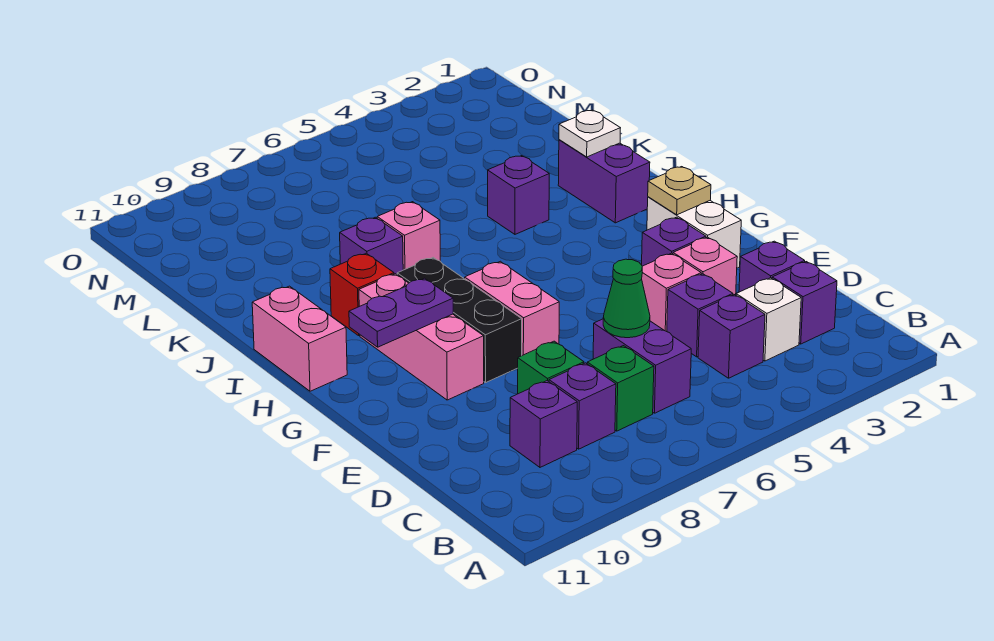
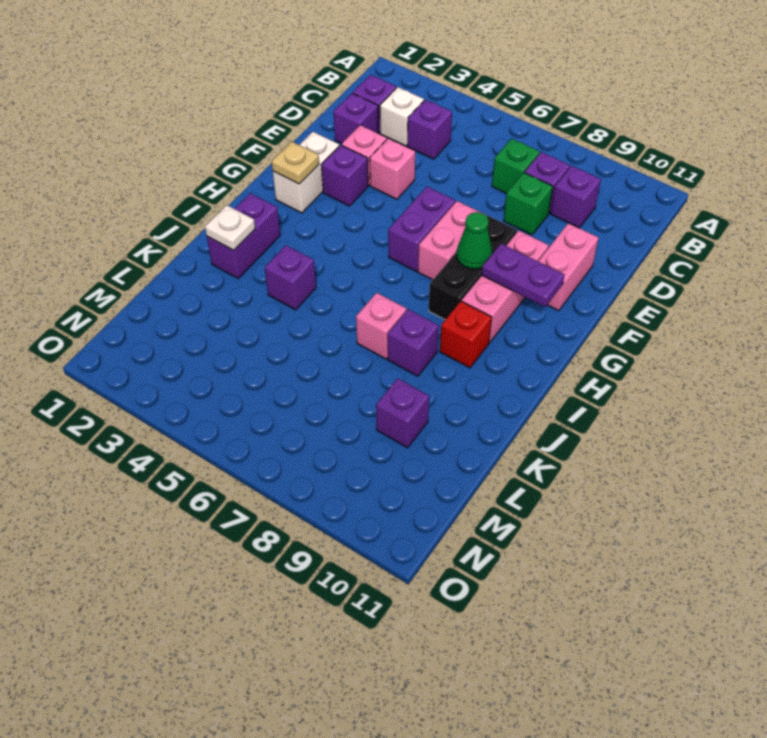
purple 1x2 brick [593,319,691,413] -> purple 1x2 brick moved to [388,187,455,271]
purple 1x1 brick [667,274,733,357] -> purple 1x1 brick moved to [376,378,429,448]
green 1x1 cone [603,259,650,338] -> green 1x1 cone moved to [457,212,492,269]
pink 1x2 brick [252,286,347,391] -> pink 1x2 brick moved to [538,223,599,311]

